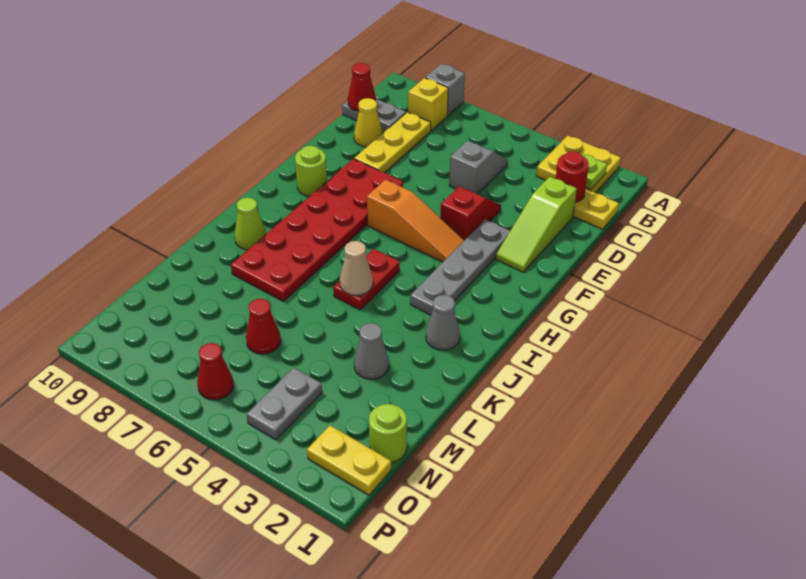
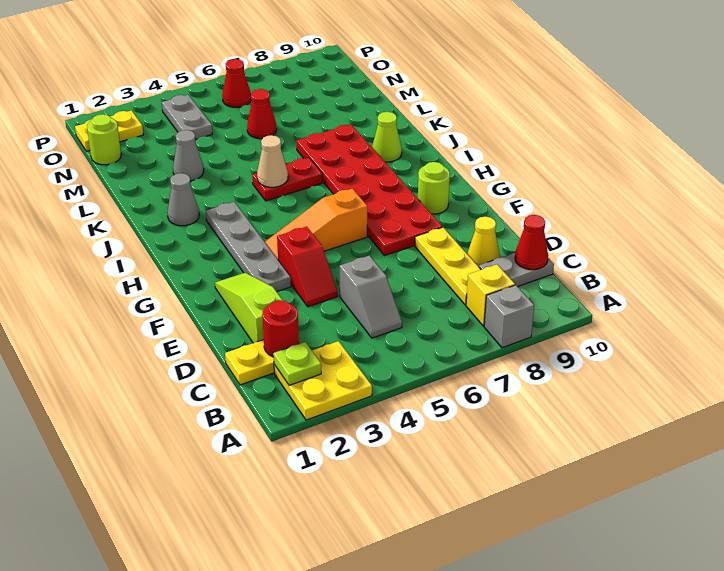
red 1x2 plate [333,249,400,310] -> red 1x2 plate turned to [252,157,323,201]

